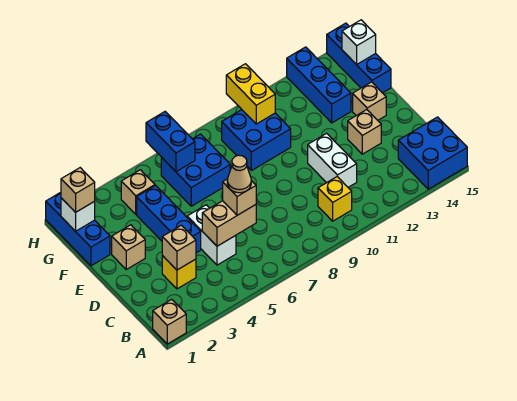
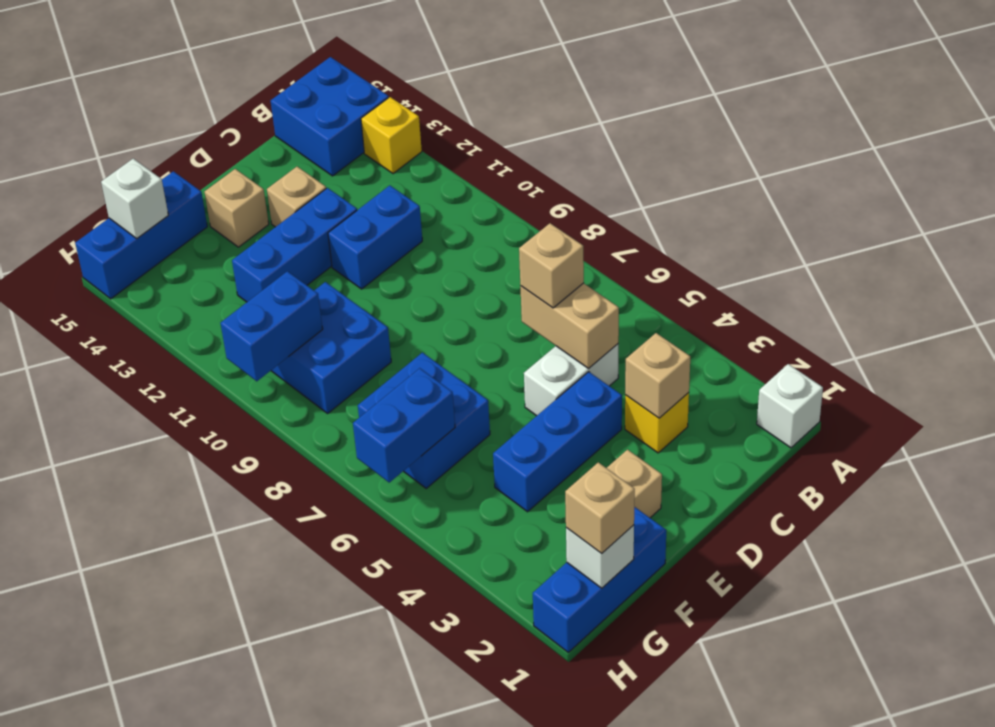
tan 1x1 brick [153,299,186,344] -> white 1x1 brick [757,364,823,448]
yellow 1x1 brick [318,177,352,221] -> yellow 1x1 brick moved to [361,97,422,174]
tan 1x1 cone [227,155,251,193] -> none
white 1x2 brick [308,133,357,187] -> blue 1x2 brick [328,186,422,289]
blue 1x3 brick [287,47,351,123] -> blue 1x3 brick moved to [232,188,357,302]
tan 1x1 brick [121,170,155,214] -> none
yellow 1x2 brick [226,64,275,124] -> blue 1x2 brick [221,271,323,381]

